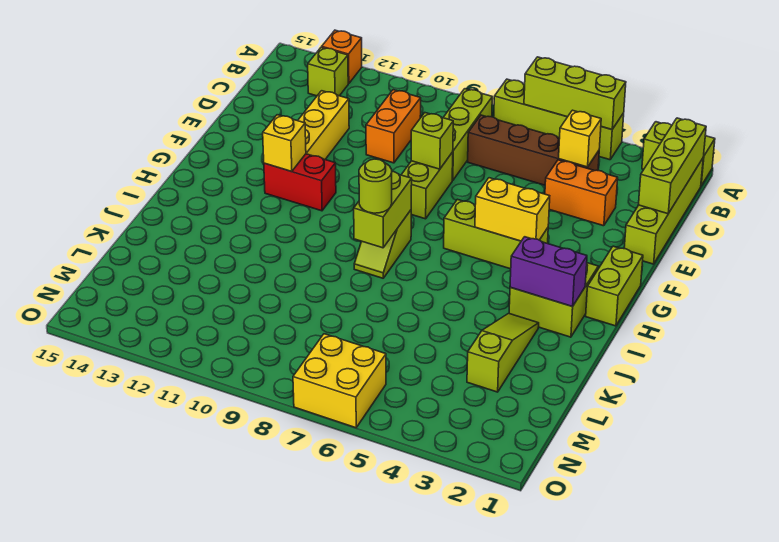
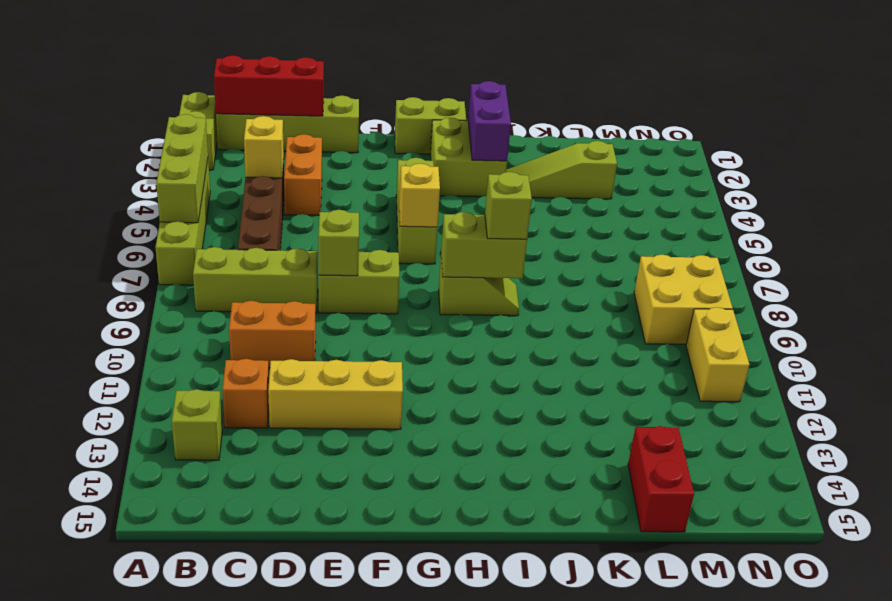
orange 1x1 brick [322,30,362,84] -> orange 1x1 brick moved to [222,359,269,428]
lime 1x3 brick [639,118,706,214] -> red 1x3 brick [214,56,324,116]
yellow 1x2 brick [475,178,550,241] -> yellow 1x2 brick moved to [686,307,750,402]
red 1x2 brick [264,154,336,211] -> red 1x2 brick moved to [628,426,694,532]
yellow 1x1 brick [263,115,306,172] -> yellow 1x1 brick moved to [399,163,440,227]
lime 1x1 round brick [359,159,392,213] -> lime 1x1 brick [485,172,532,239]
yellow 2x2 brick [293,334,386,428] -> yellow 2x2 brick moved to [634,255,733,344]

